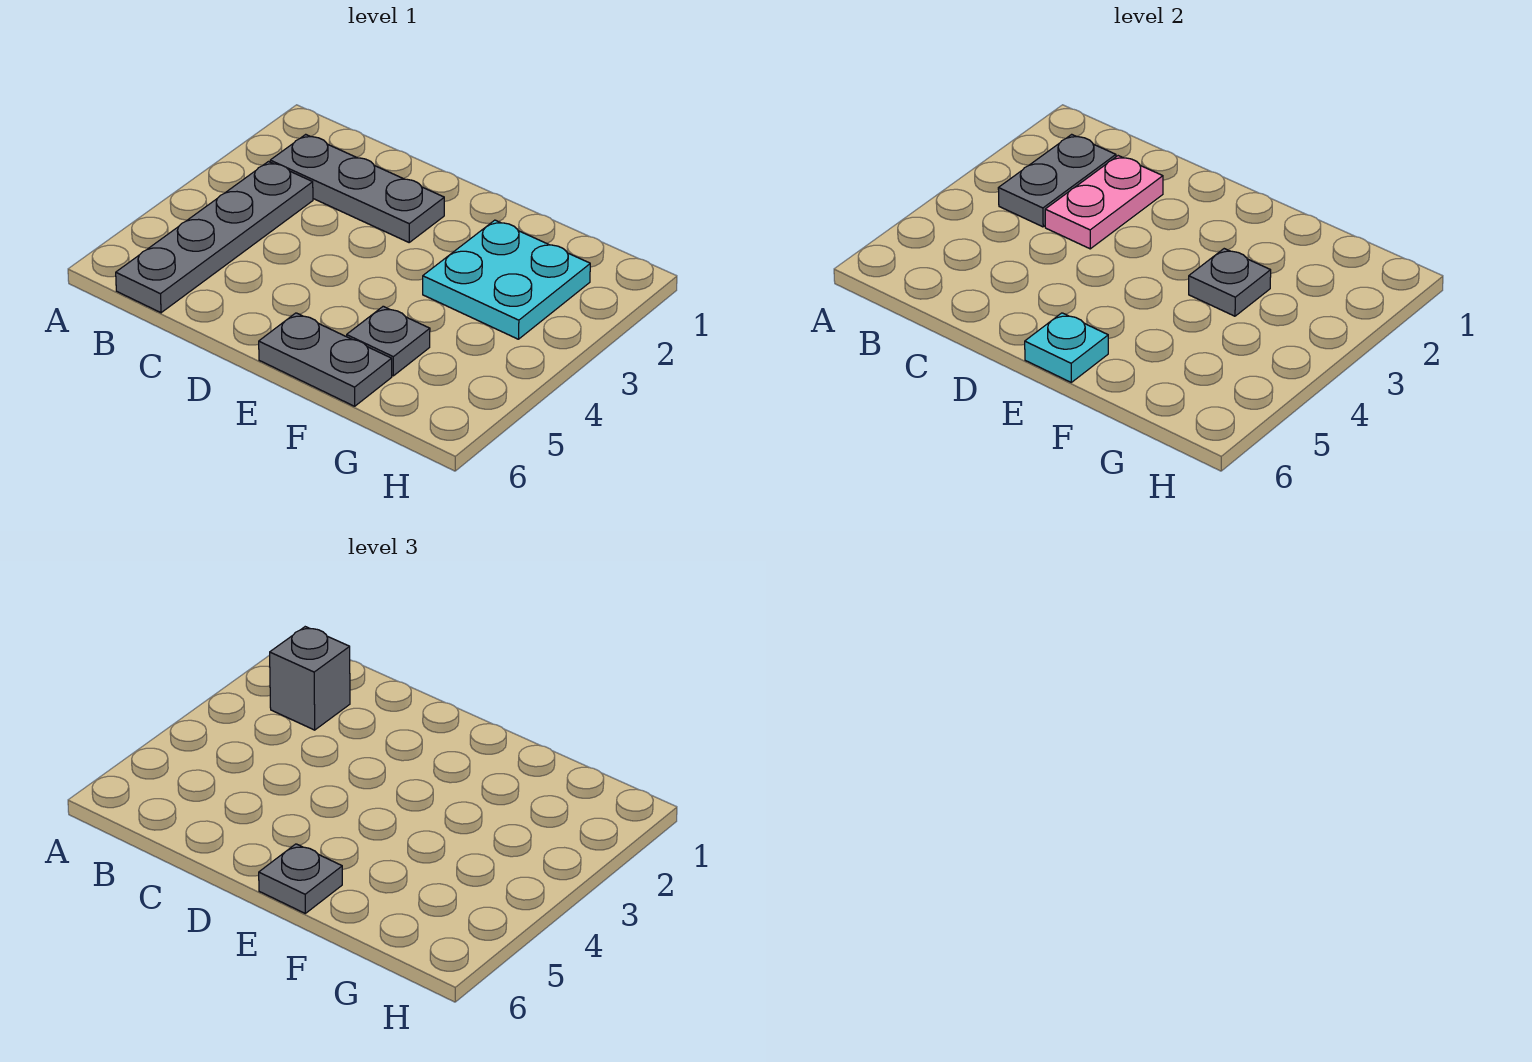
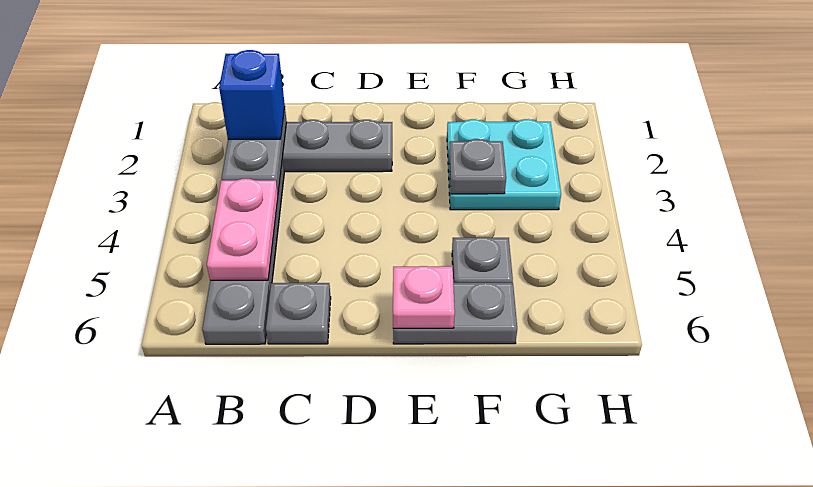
grey 1x1 brick [270,627,350,730] -> blue 1x1 brick [219,50,285,139]
pink 1x2 plate [1045,156,1163,249] -> pink 1x2 plate moved to [207,179,278,280]
cyan 1x1 plate [1025,313,1108,382] -> pink 1x1 plate [393,266,455,328]
grey 1x1 plate [259,844,342,913] -> grey 1x1 plate moved to [266,283,331,344]

